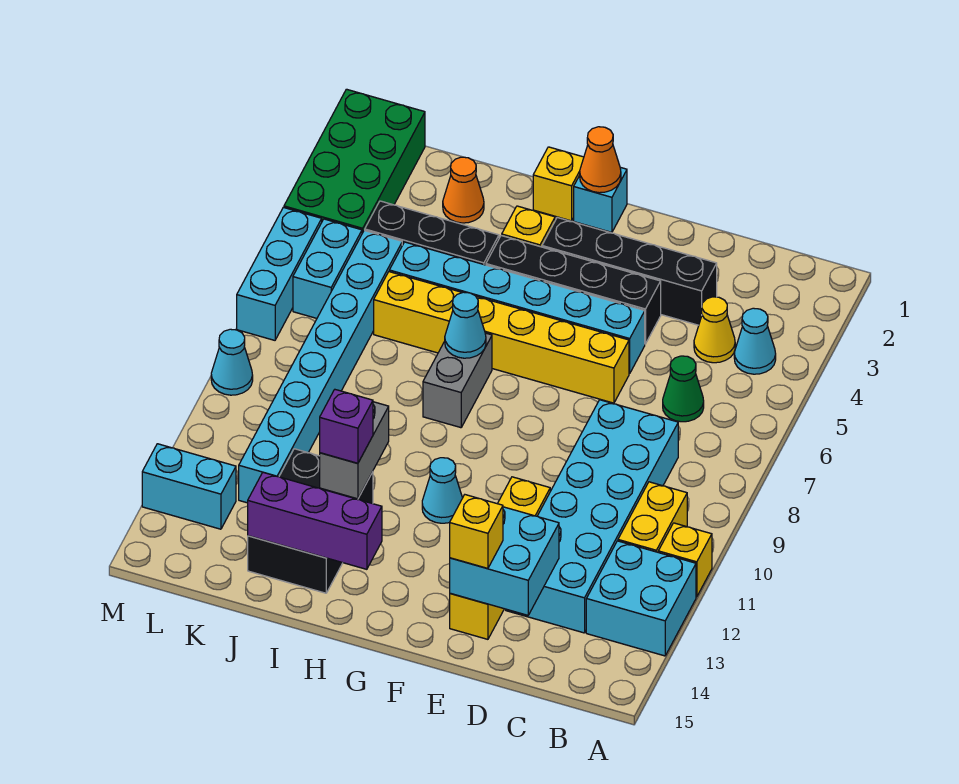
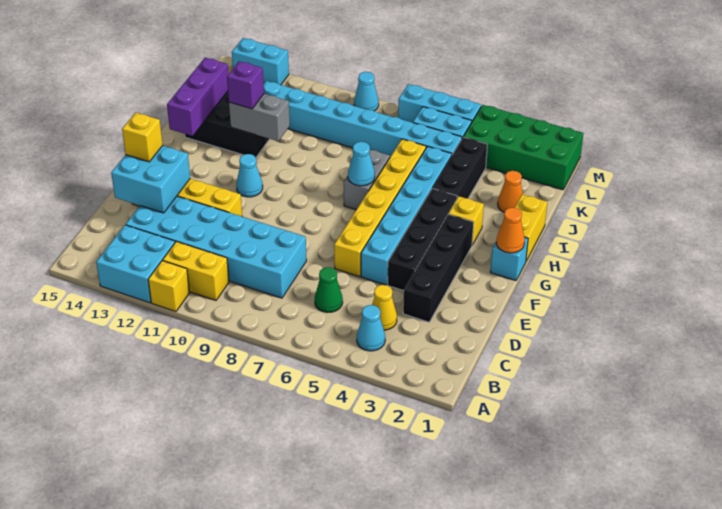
yellow 1x1 brick [533,147,584,221] -> yellow 1x2 brick [515,194,547,261]
grey 1x2 brick [423,333,492,428] -> grey 1x2 brick turned to [344,150,390,210]
cyan 1x2 brick [142,444,236,529] -> cyan 1x2 brick turned to [232,38,289,85]

